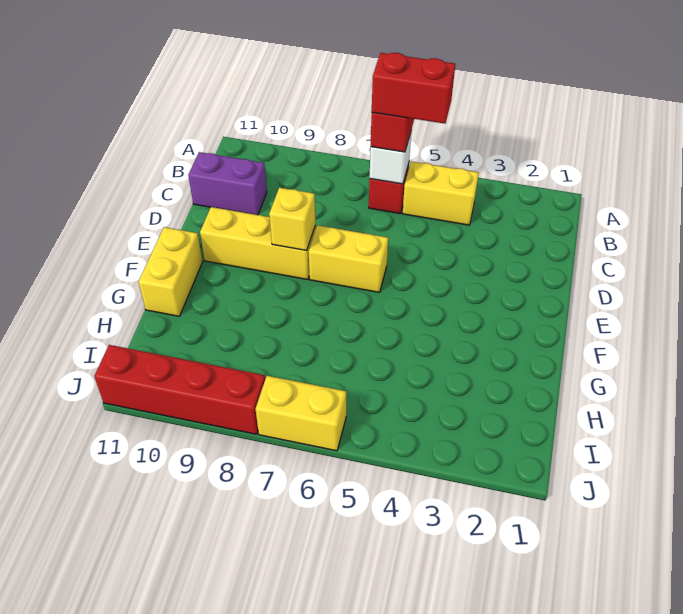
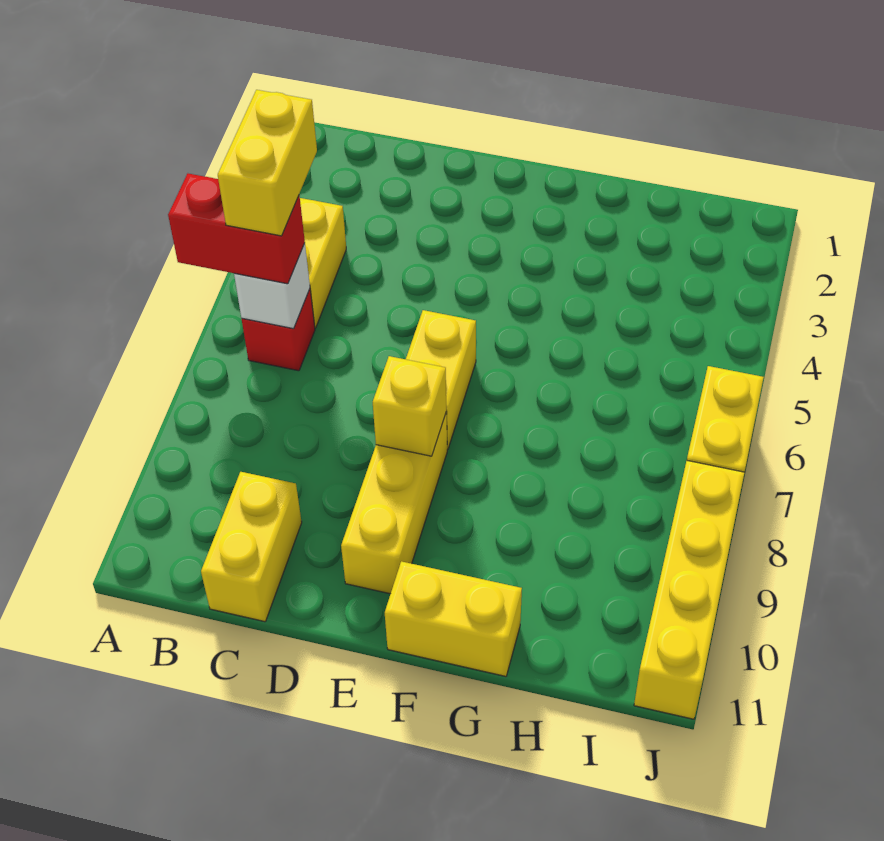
red 1x2 brick [372,53,455,124] -> yellow 1x2 brick [218,90,317,236]
purple 1x2 brick [188,152,267,215] -> yellow 1x2 brick [201,472,302,622]
red 1x4 brick [94,345,265,434] -> yellow 1x4 brick [634,461,745,719]

